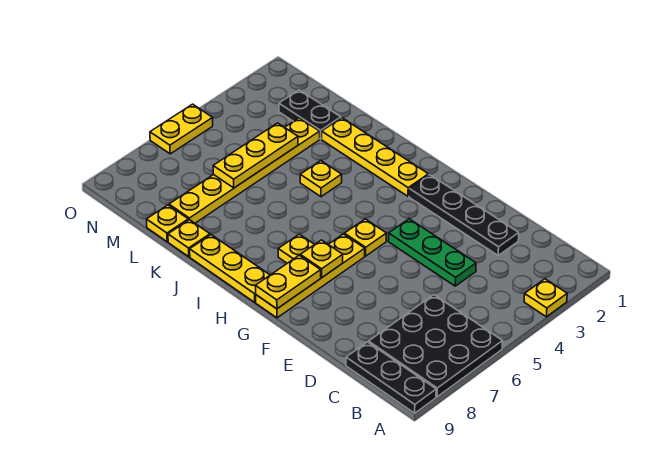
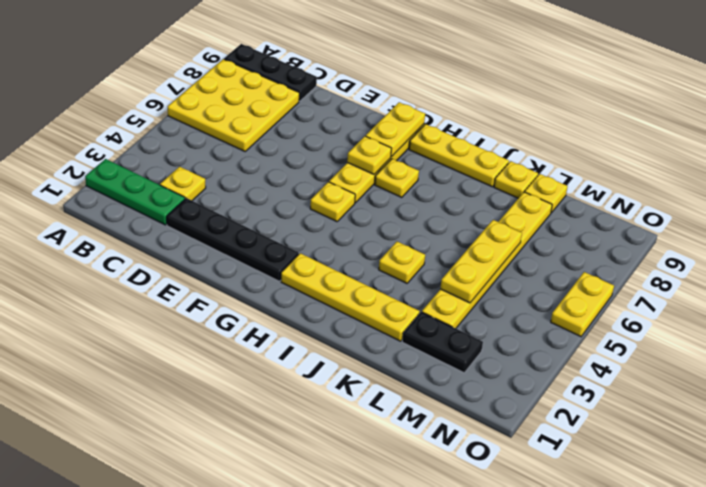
yellow 1x1 plate [524,279,567,317] -> yellow 1x1 plate moved to [160,166,206,201]
black 3x3 plate [369,295,503,397] -> yellow 3x3 plate [168,59,299,151]
green 1x3 plate [388,219,476,286] -> green 1x3 plate moved to [85,159,185,225]

